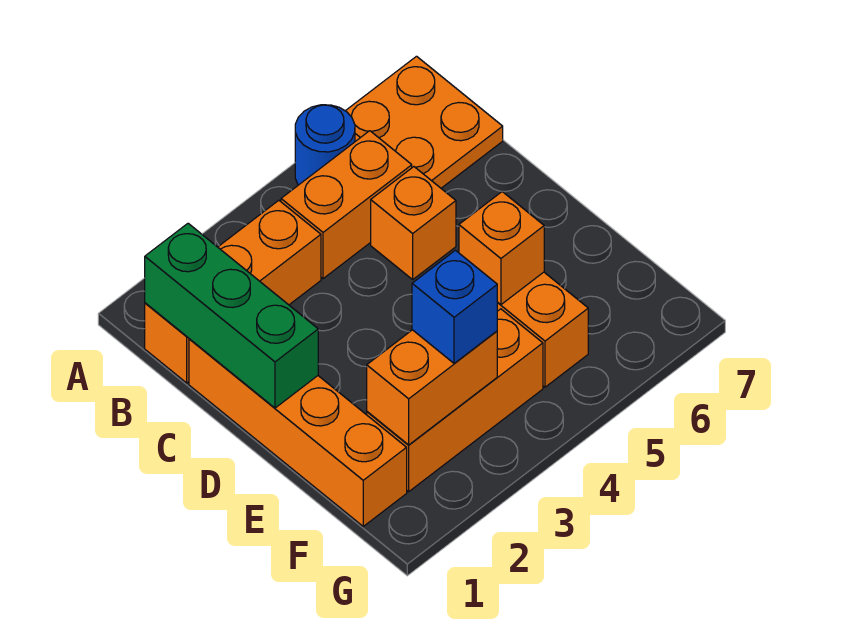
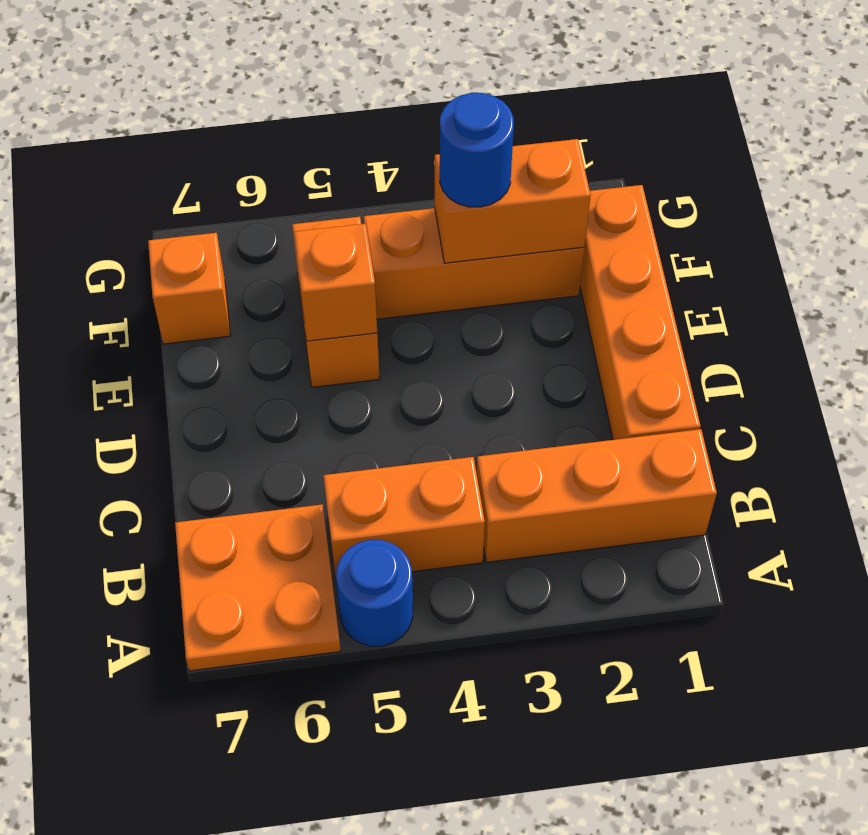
green 1x3 brick [145,223,318,408] -> none
orange 1x1 brick [371,167,456,279] -> orange 1x1 brick moved to [148,233,230,344]
blue 1x1 brick [412,250,497,363] -> blue 1x1 round brick [440,93,514,207]

